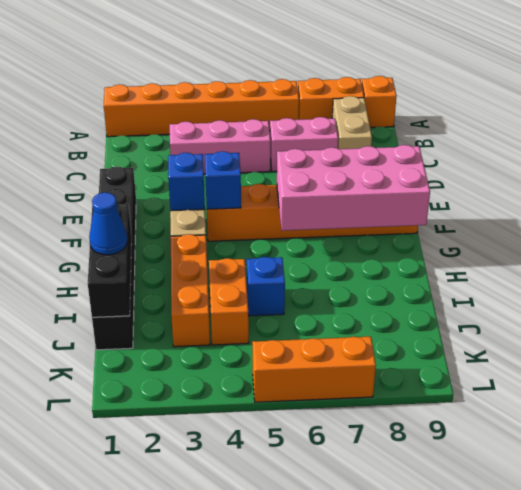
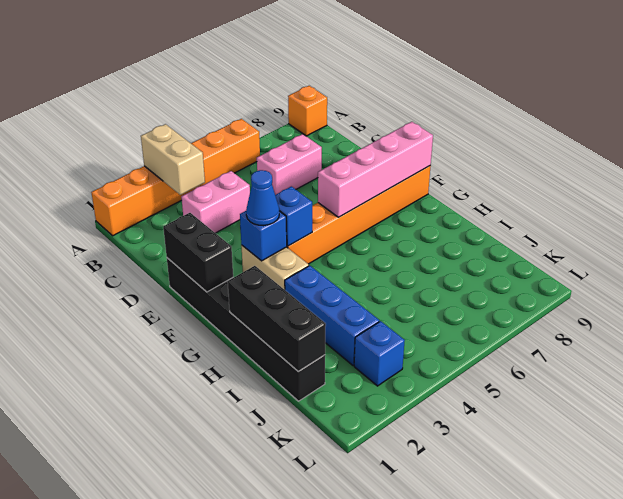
orange 1x2 brick [298,77,364,120] -> none
tan 1x2 brick [332,96,372,149] -> tan 1x2 brick moved to [141,124,205,195]
pink 1x3 brick [170,119,270,174] -> pink 1x2 brick [181,171,250,233]
none -> black 1x2 brick [163,213,233,292]
pink 2x4 brick [277,145,430,231] -> pink 1x4 brick [318,122,433,217]
orange 1x3 brick [171,234,210,347] -> blue 1x3 brick [285,266,379,366]
blue 1x1 cone [89,192,127,255] -> blue 1x1 cone moved to [246,170,279,226]
orange 1x2 brick [209,258,249,345] -> none
blue 1x1 brick [247,257,285,316] -> blue 1x1 brick moved to [354,321,405,386]
orange 1x3 brick [252,337,376,402] -> none

